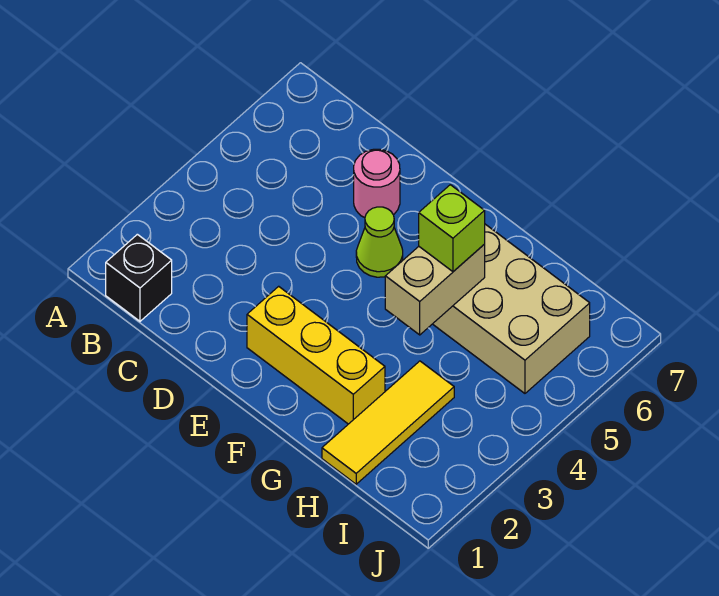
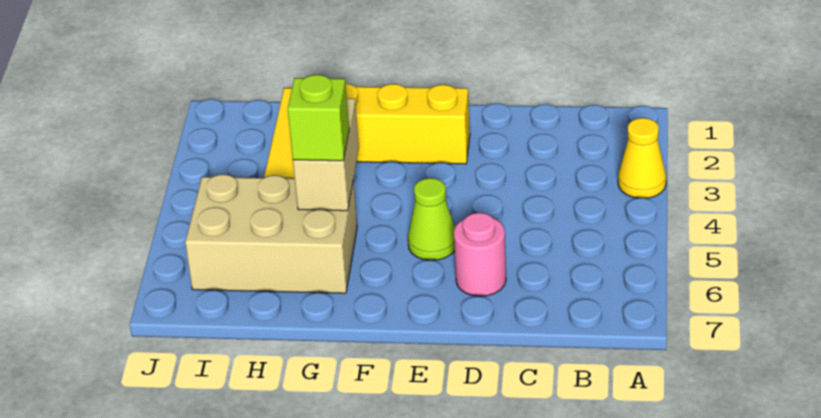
none -> yellow 1x1 cone [618,118,666,198]
black 1x1 brick [106,234,172,321] -> none

